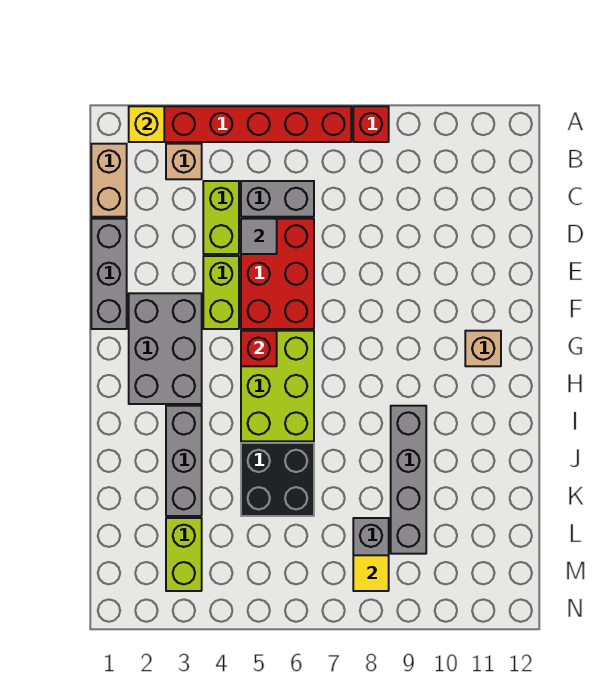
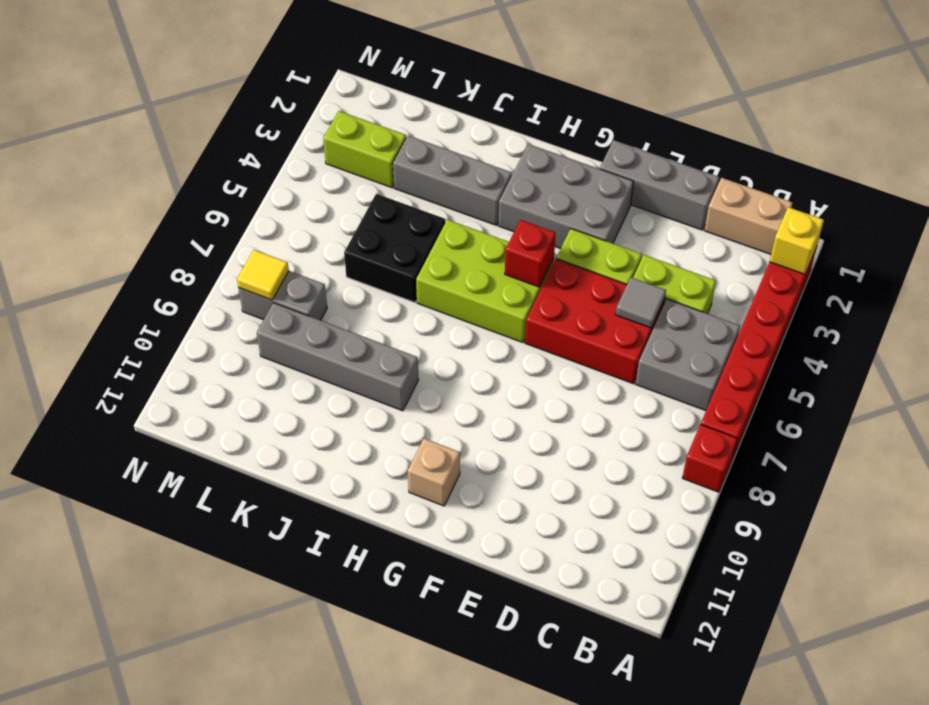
tan 1x1 brick [166,144,202,179] -> none
grey 1x2 brick [241,181,314,217] -> grey 2x2 brick [636,299,740,411]

